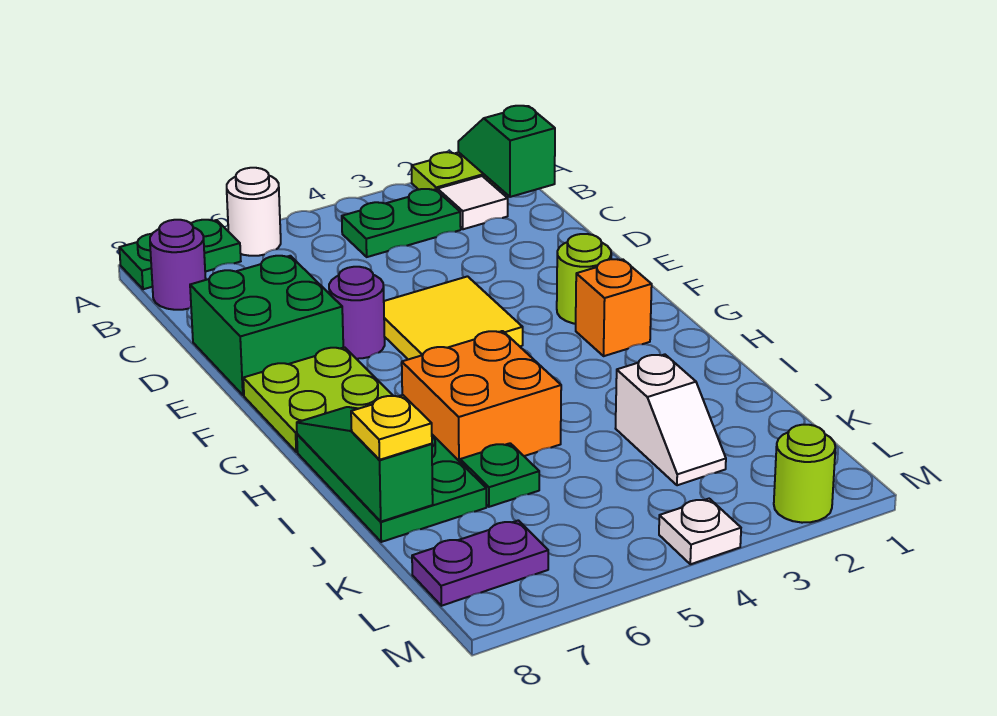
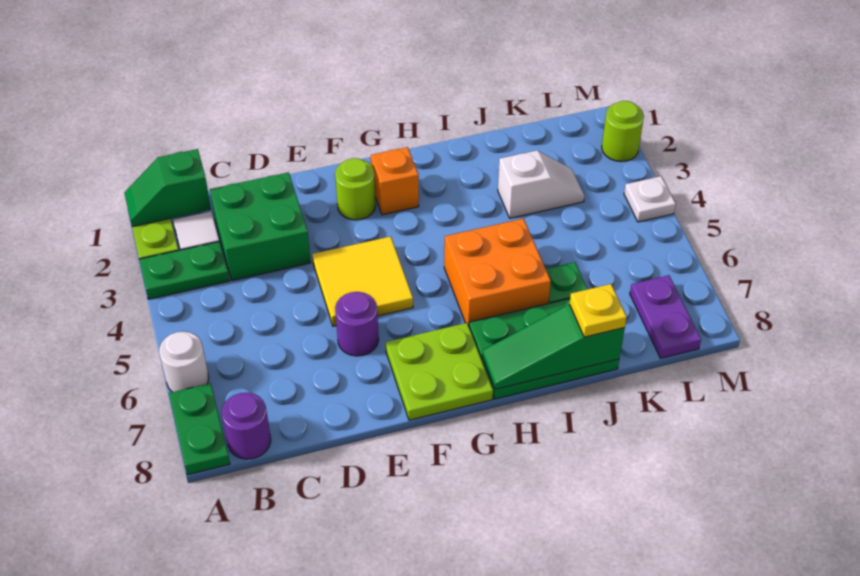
green 1x2 plate [342,189,461,257] -> green 1x2 plate turned to [139,242,229,299]
green 2x2 brick [190,256,343,395] -> green 2x2 brick moved to [210,172,311,281]

